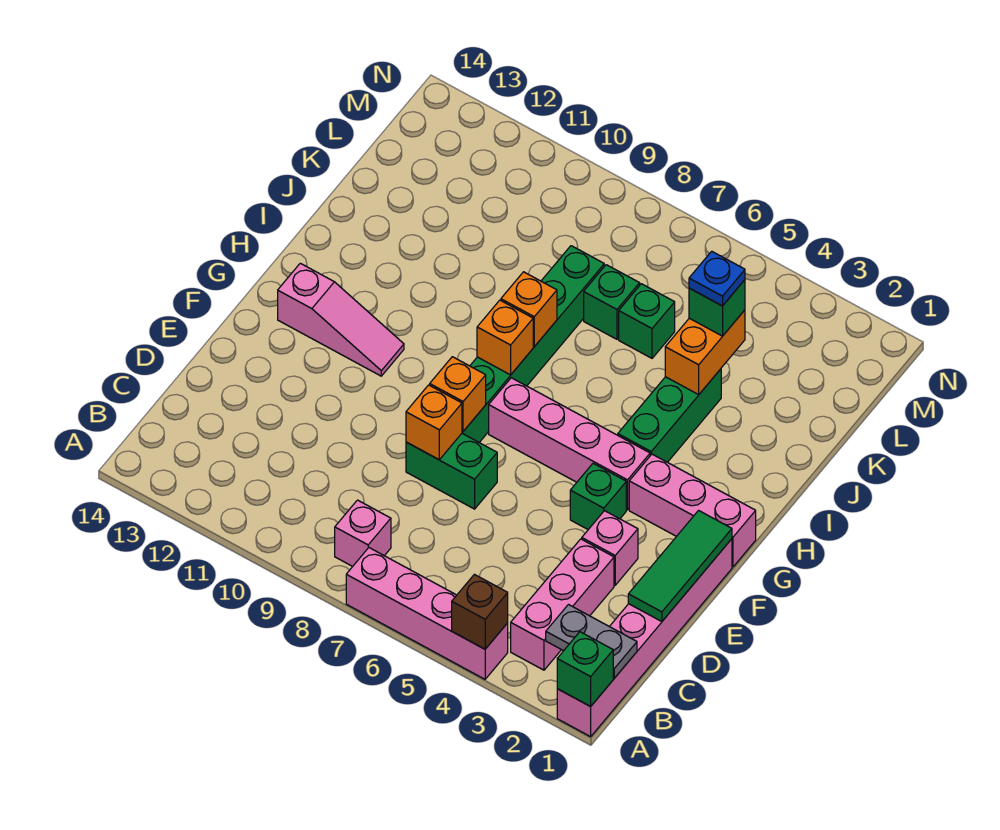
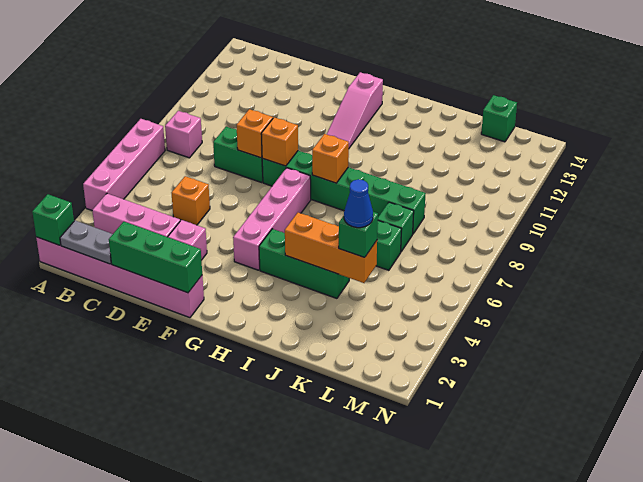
brown 1x1 brick [452,574,508,649] -> none
grey 1x2 plate [546,605,637,678] -> grey 1x2 plate turned to [60,220,113,264]
green 1x3 tile [628,511,732,622] -> green 1x3 brick [109,222,202,293]
green 1x2 brick [406,434,497,509] -> green 1x2 brick turned to [213,127,263,182]
green 1x1 brick [570,463,626,529] -> green 1x1 brick moved to [481,95,517,142]
pink 1x3 brick [629,454,756,567] -> none
orange 1x1 brick [501,272,557,347] -> orange 1x1 brick moved to [172,176,210,225]
orange 1x2 brick [665,310,745,395] -> orange 1x3 brick [285,213,377,283]
blue 1x1 plate [689,251,745,306] -> blue 1x1 cone [344,179,373,228]

